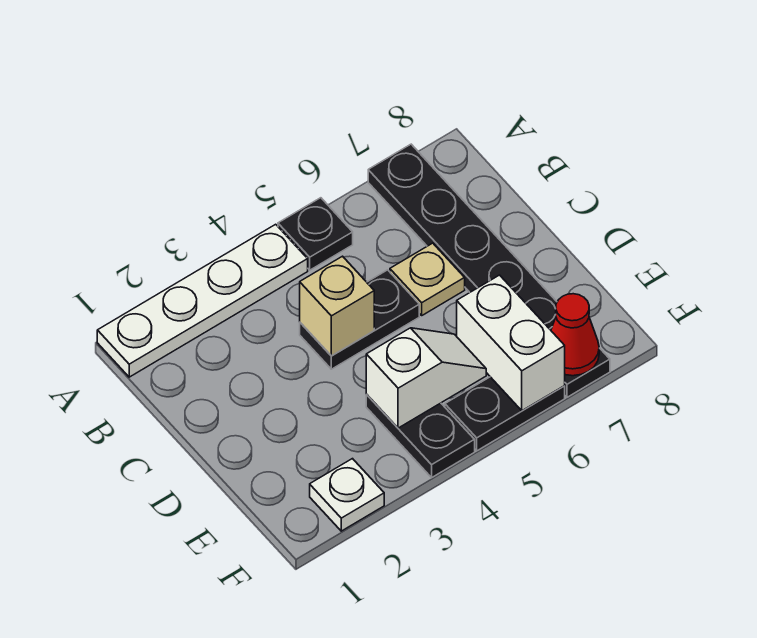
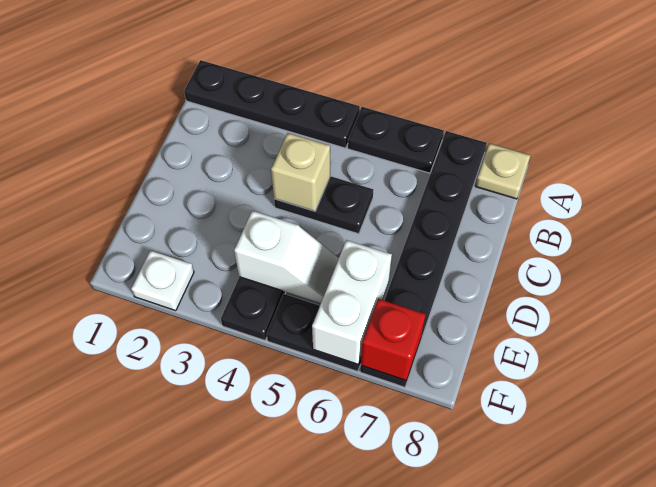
white 1x4 plate [97,224,308,377] -> black 1x4 plate [184,60,360,148]
black 1x1 plate [278,198,353,270] -> black 1x2 plate [348,107,444,173]
tan 1x1 plate [390,243,465,315] -> tan 1x1 plate moved to [475,143,530,199]
red 1x1 cone [551,294,599,376] -> red 1x1 brick [361,299,426,381]

